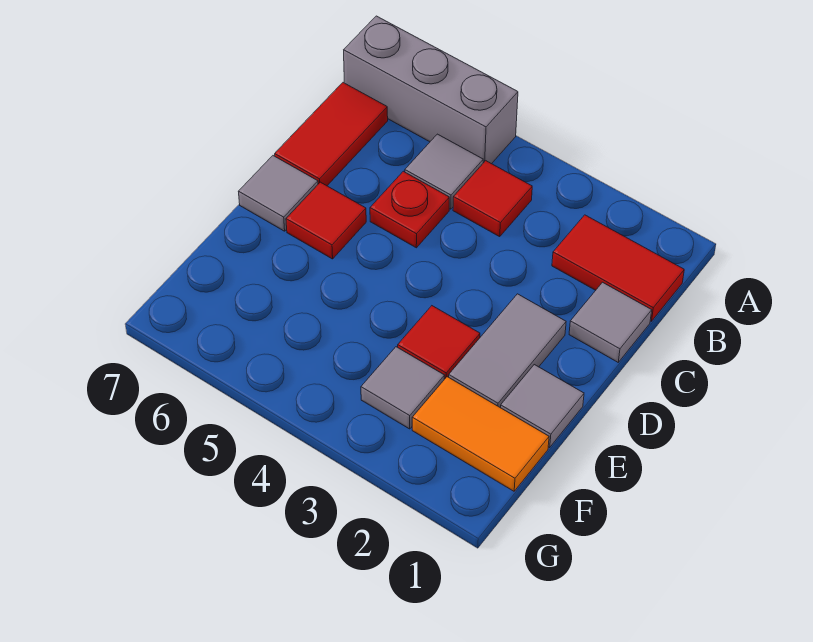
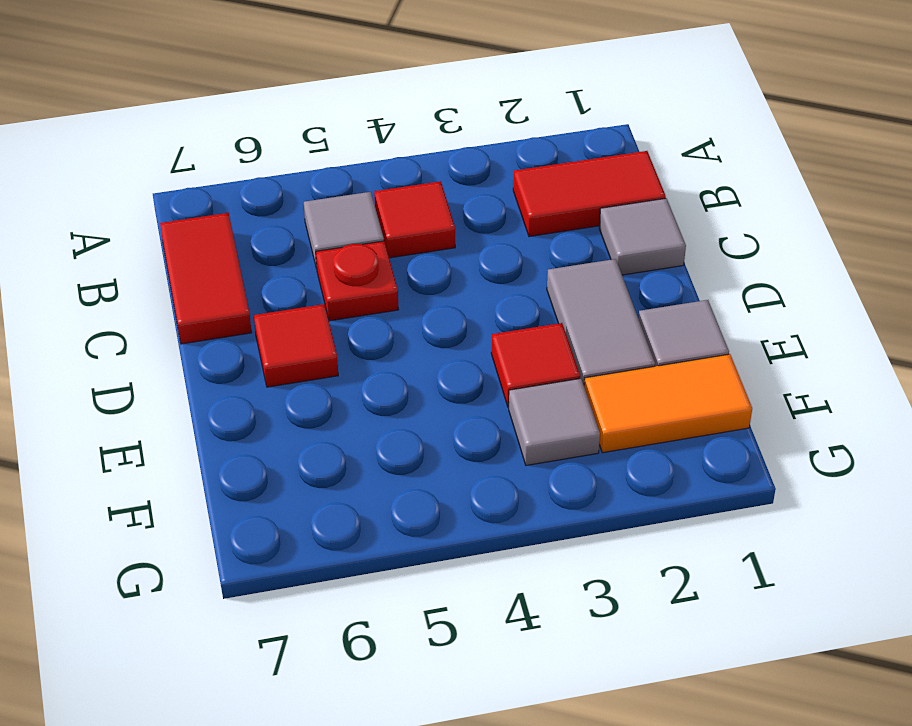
grey 1x3 brick [344,16,518,164] -> none
grey 1x1 tile [239,156,318,231] -> none

